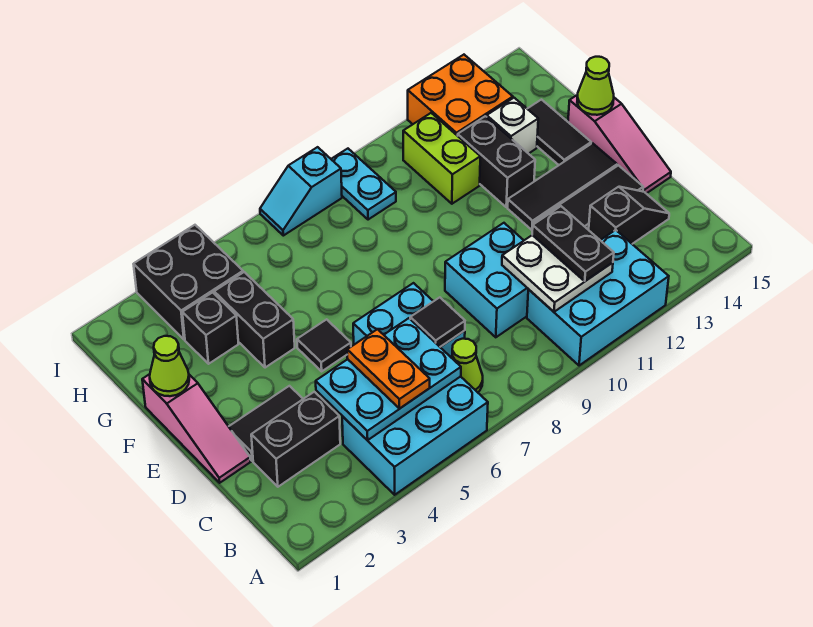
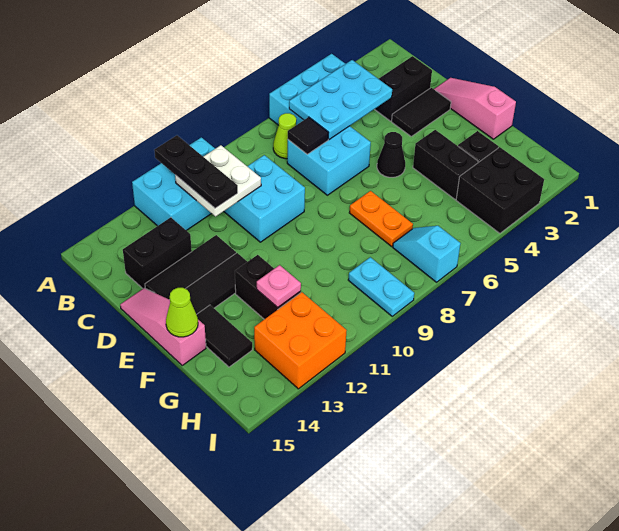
orange 1x2 plate [347,329,430,409] -> orange 1x2 plate moved to [349,191,413,246]
black 1x2 plate [532,206,614,281] -> black 1x3 plate [154,135,238,208]
black 1x2 slope [589,187,669,244] -> black 1x2 brick [123,217,192,289]
black 1x1 tile [297,319,351,371] -> black 1x1 cone [377,132,405,177]
lime 1x1 cone [150,336,189,396] -> none
lime 1x2 brick [403,113,480,204] -> none
none -> pink 1x1 plate [257,265,301,307]
white 1x1 brick [487,98,538,154] -> none
cyan 1x2 slope [260,147,342,236] -> cyan 1x2 slope turned to [393,226,461,282]

